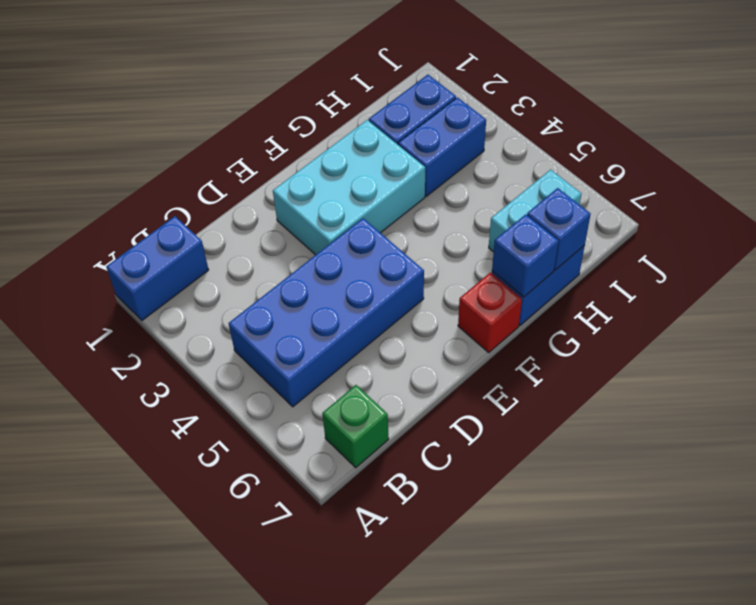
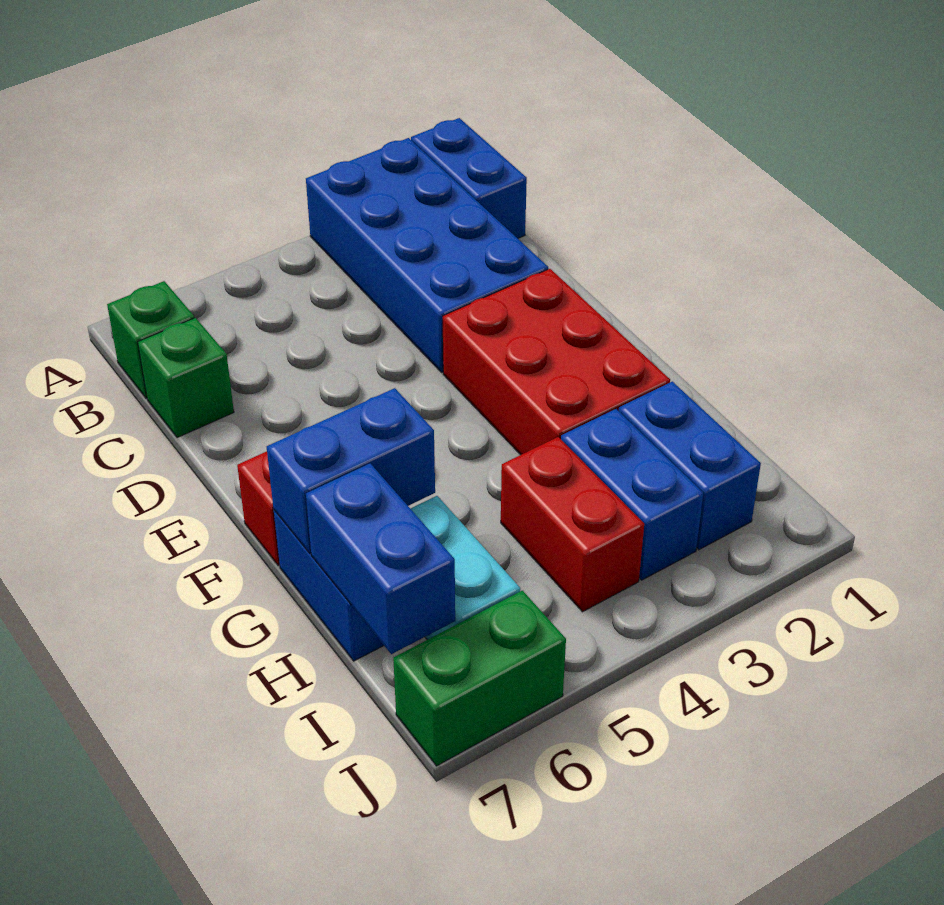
blue 2x4 brick [229,218,424,407] -> blue 2x4 brick moved to [306,138,548,372]
none -> green 1x1 brick [138,318,234,438]
cyan 2x3 brick [273,120,425,255] -> red 2x3 brick [443,269,670,455]
blue 1x1 brick [492,214,559,297] -> blue 1x2 brick [267,388,435,553]
none -> red 1x2 brick [501,437,644,612]
blue 1x1 brick [527,188,591,270] -> blue 1x2 brick [306,463,455,654]
none -> green 1x2 brick [393,591,566,766]

